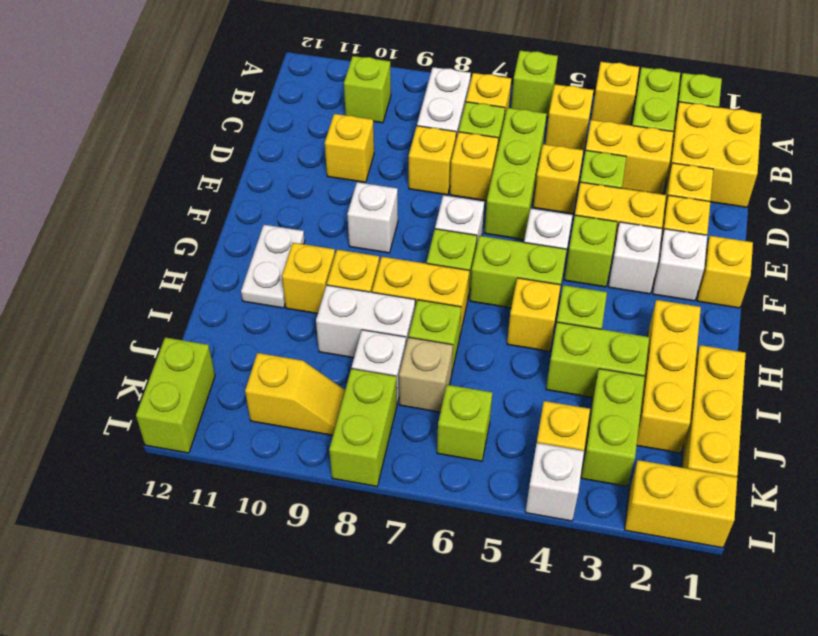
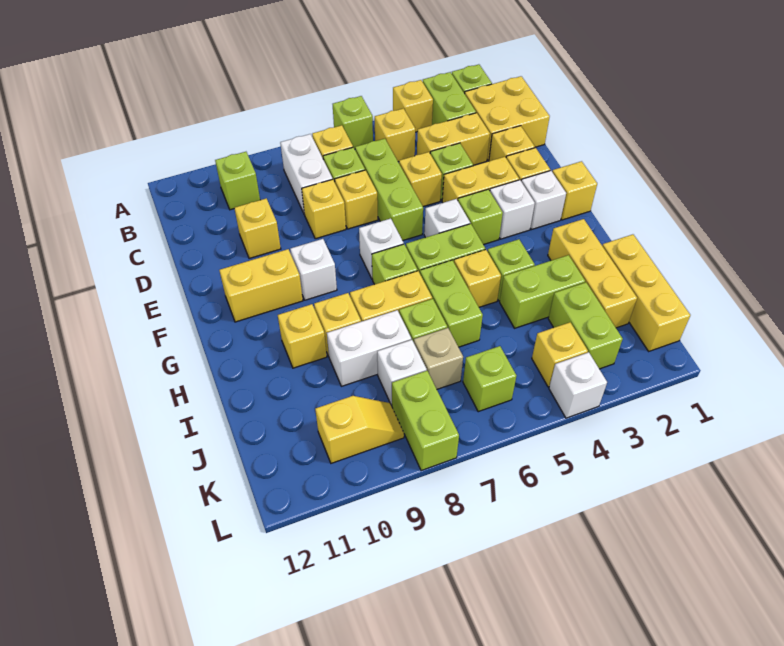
white 1x2 plate [241,225,305,308] -> none
lime 1x2 brick [136,337,215,453] -> lime 1x2 brick moved to [420,260,483,347]
yellow 1x2 brick [625,460,737,548] -> yellow 1x2 brick moved to [219,249,303,322]

